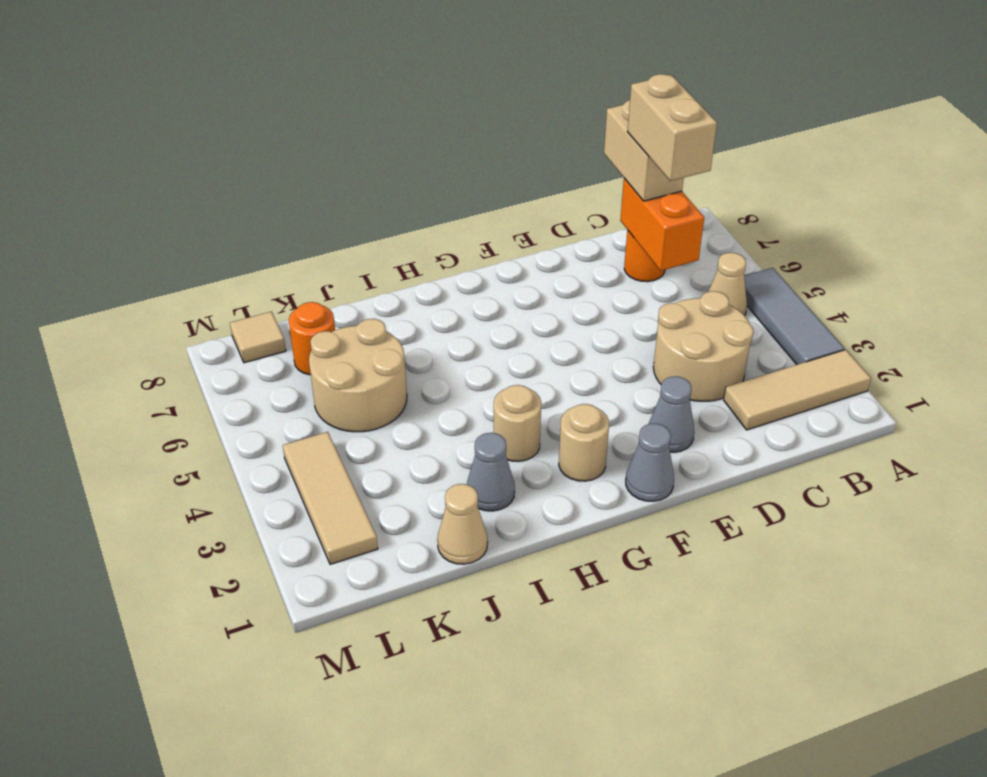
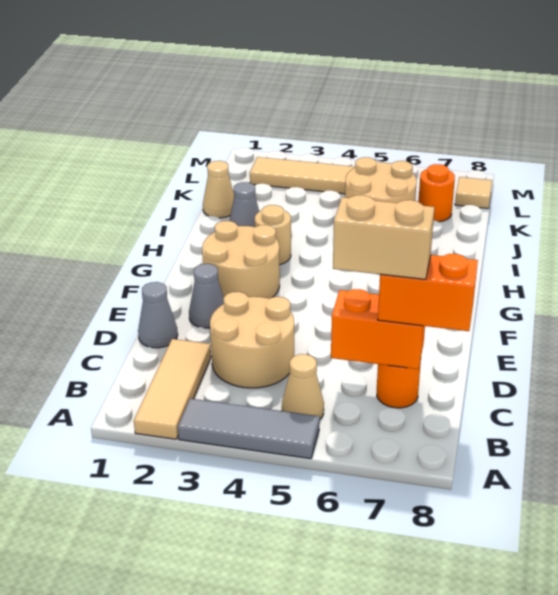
tan 1x2 brick [604,100,684,201] -> orange 1x2 brick [378,254,478,331]
grey 1x1 cone [626,423,674,501] -> grey 1x1 cone moved to [138,282,178,348]
tan 1x1 round brick [559,404,609,481] -> tan 2x2 round brick [202,221,280,299]

